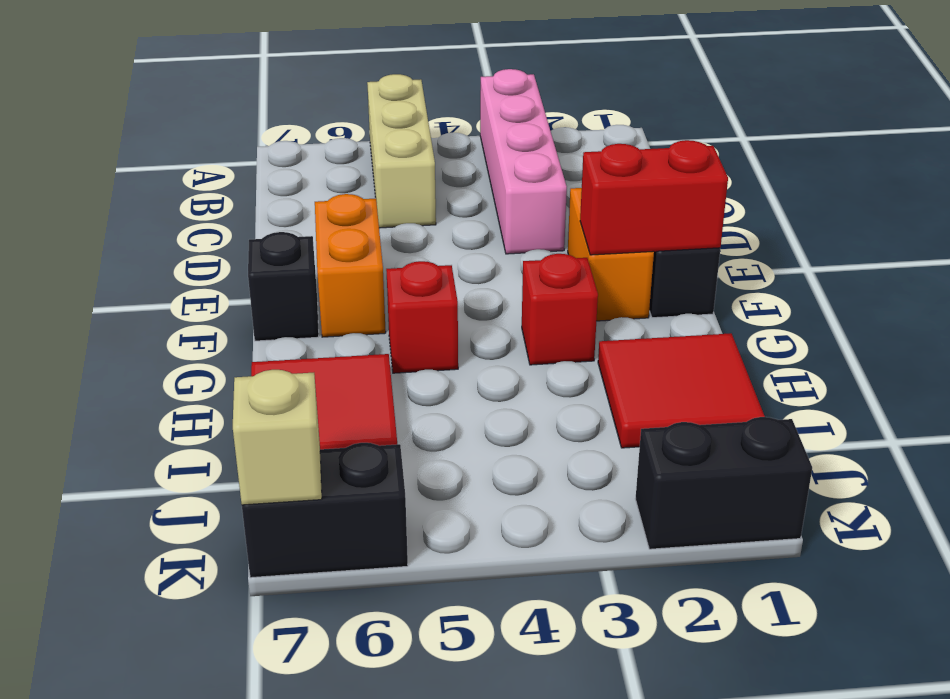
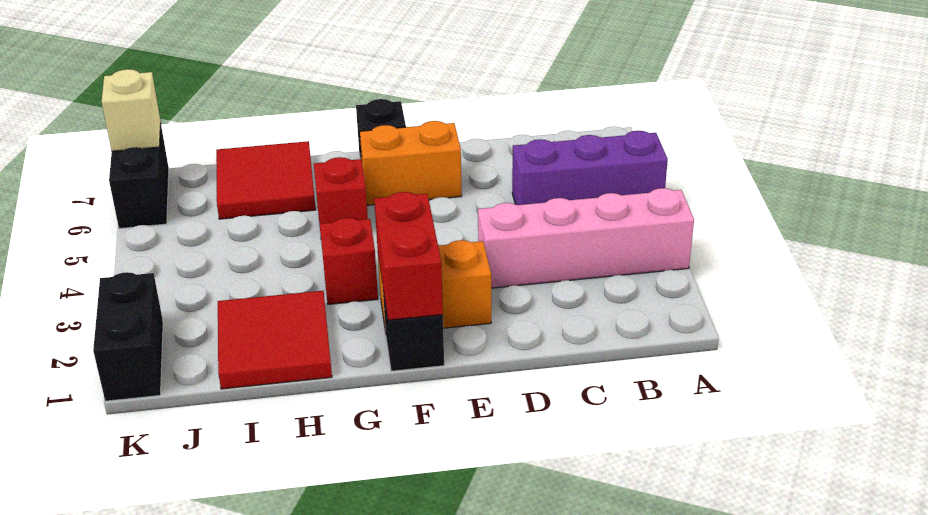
tan 1x3 brick [367,74,436,228] -> purple 1x3 brick [512,131,668,205]

